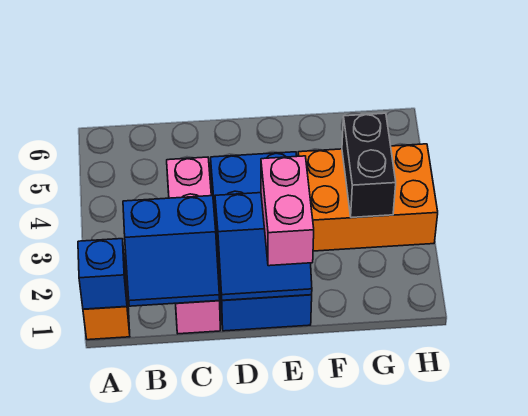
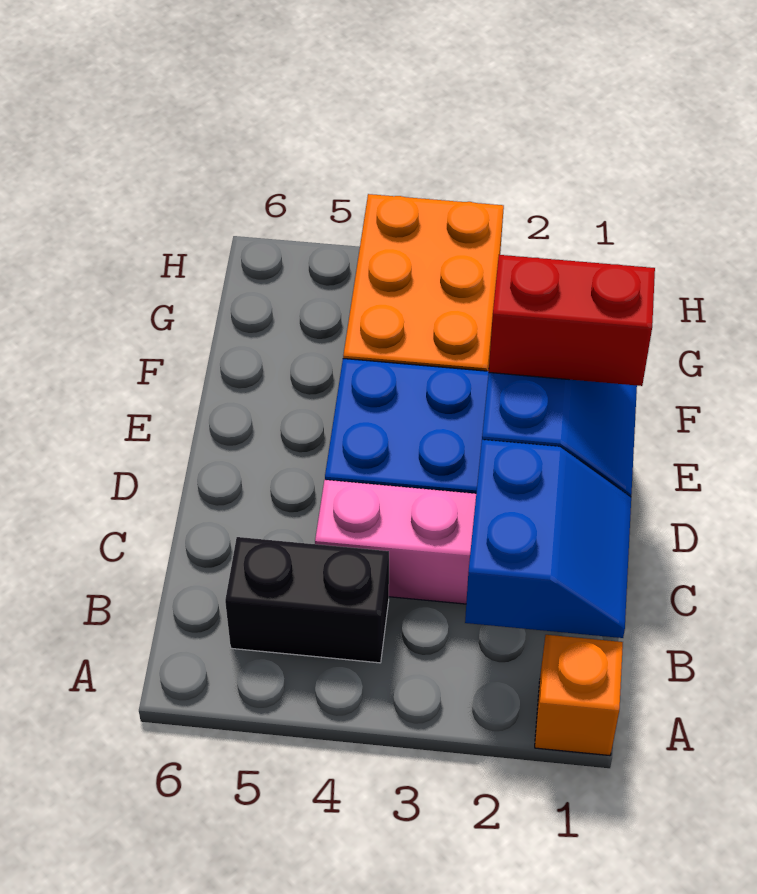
blue 1x1 brick [78,239,127,309] -> none
pink 1x2 brick [261,156,314,266] -> red 1x2 brick [489,255,655,386]
black 1x2 brick [342,113,396,218] -> black 1x2 brick moved to [225,537,389,663]

